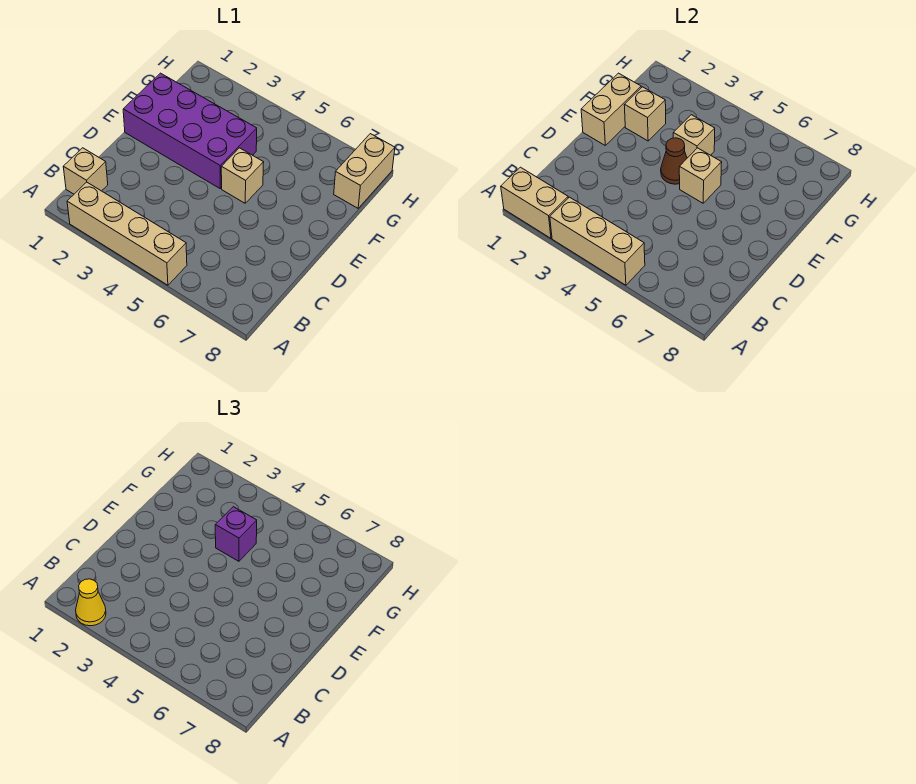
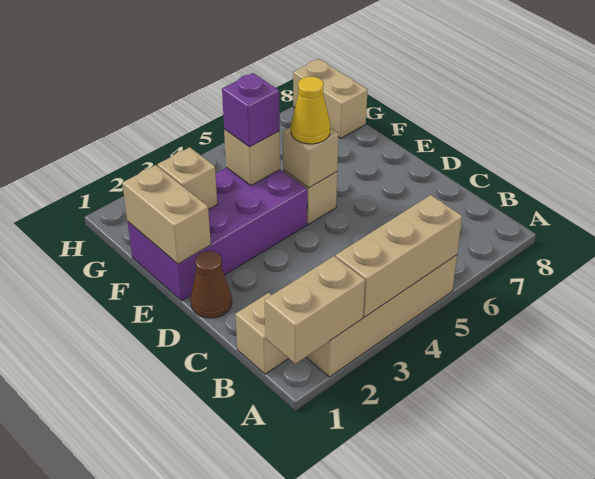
yellow 1x1 cone [76,579,106,626] -> yellow 1x1 cone moved to [291,77,330,144]
brown 1x1 cone [661,138,687,184] -> brown 1x1 cone moved to [191,251,232,318]

